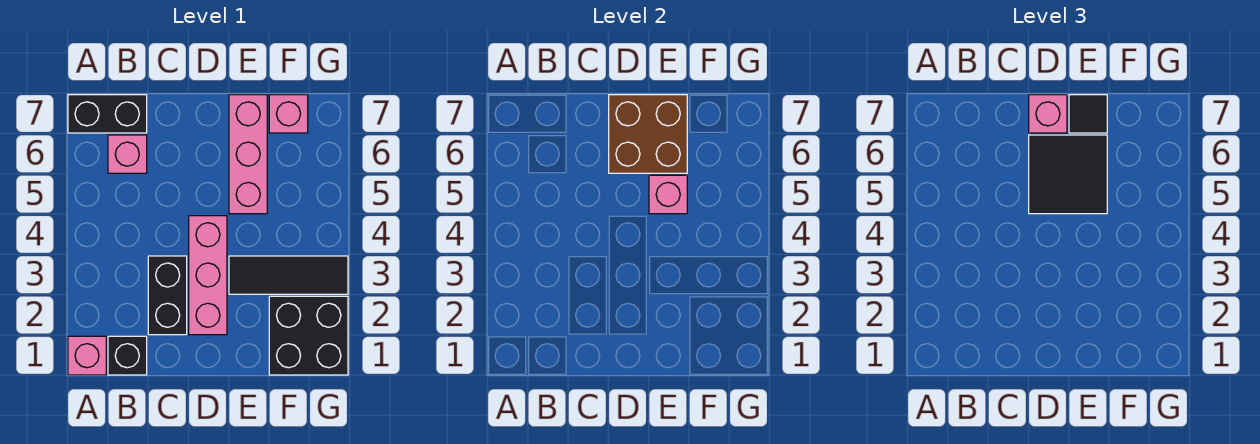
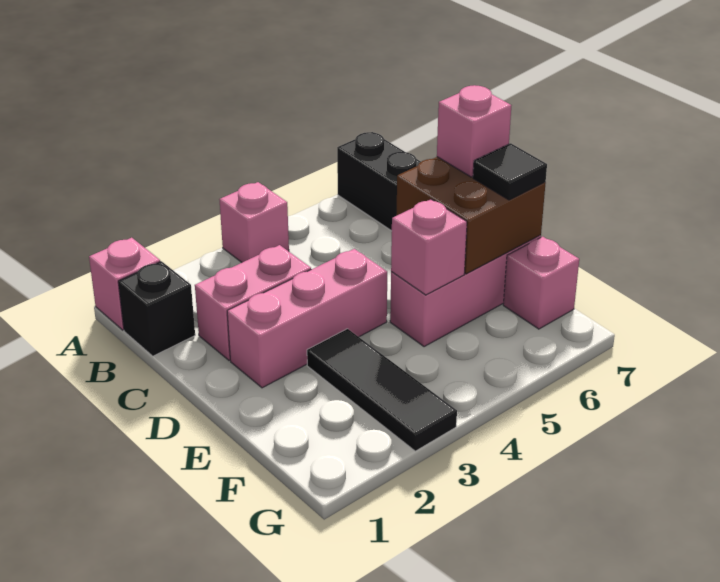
pink 1x1 brick [108,135,147,173] -> pink 1x1 brick moved to [219,182,289,262]
black 1x2 brick [148,256,187,335] -> pink 1x2 brick [195,245,311,360]
black 2x2 tile [1029,135,1107,214] -> none
black 2x2 brick [269,296,348,375] -> none

